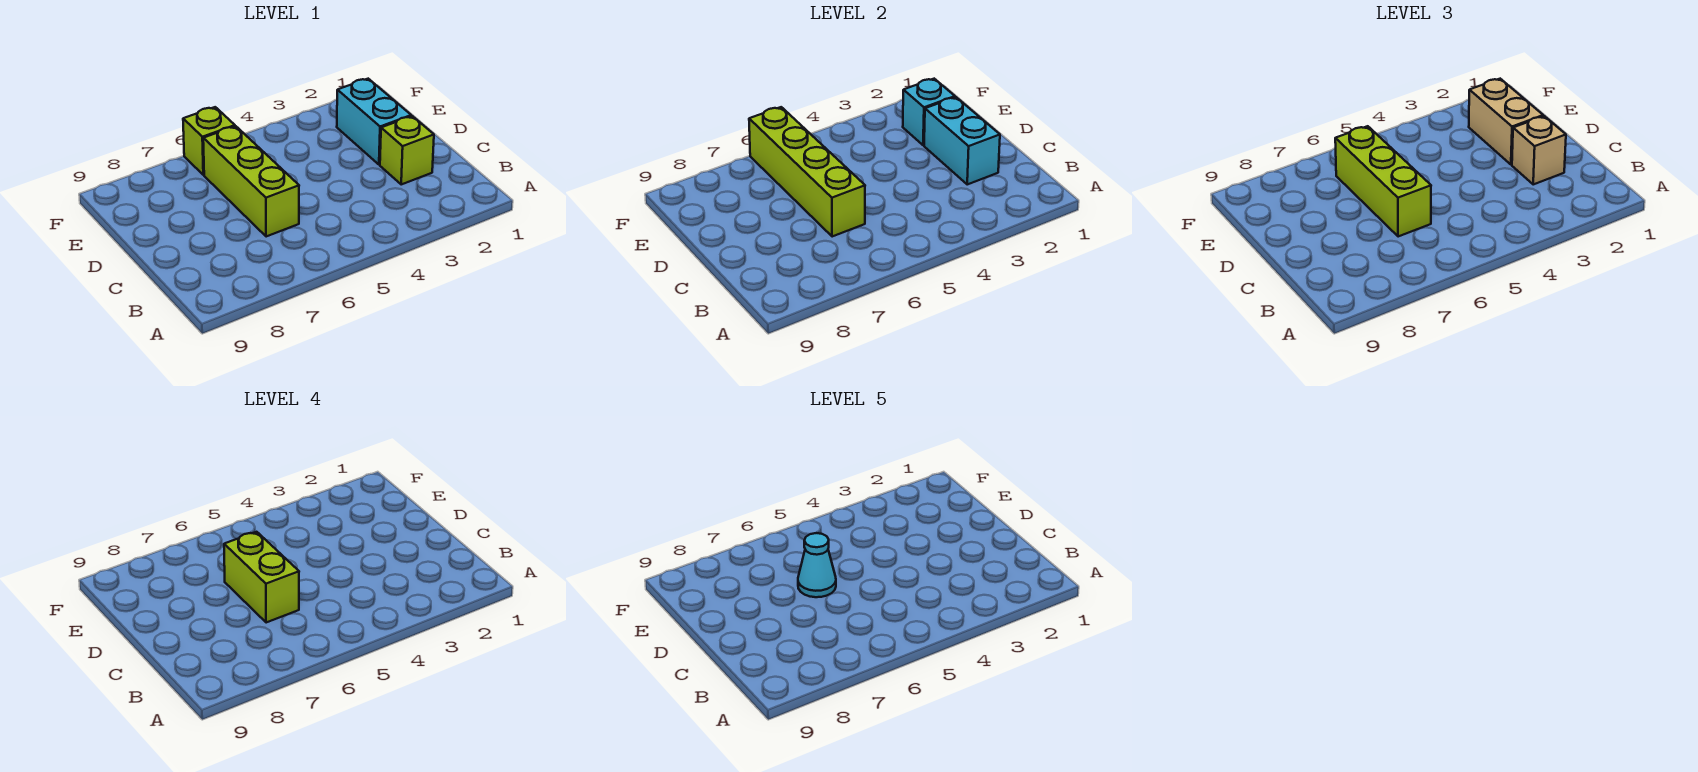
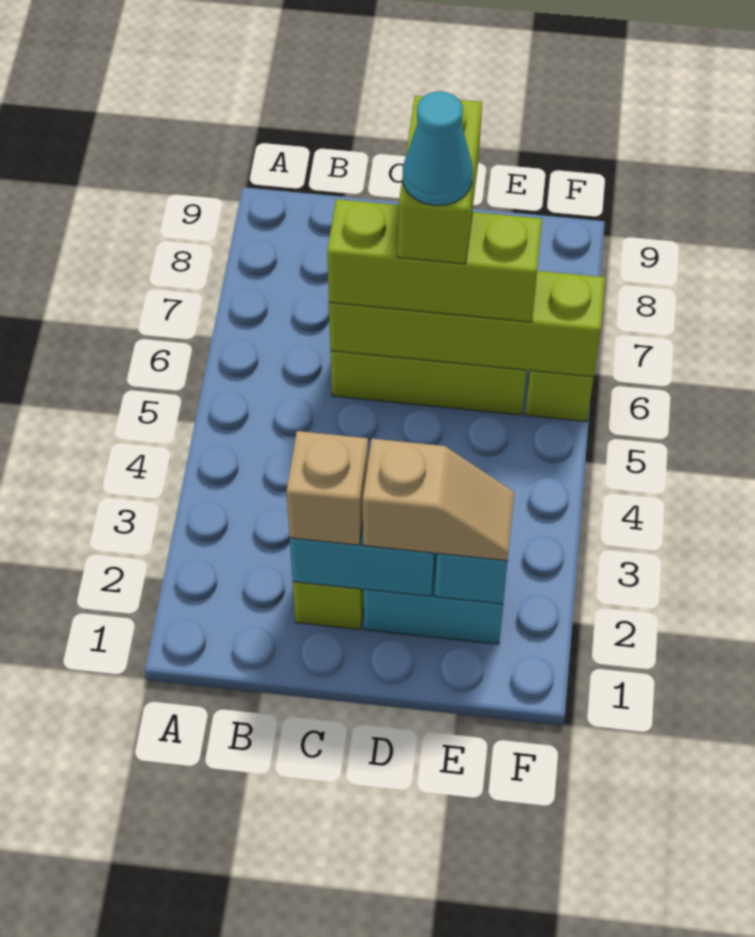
lime 1x2 brick [224,532,299,623] -> lime 1x2 brick turned to [398,96,482,264]
tan 1x2 brick [1469,79,1543,165] -> tan 1x2 slope [363,439,514,561]

